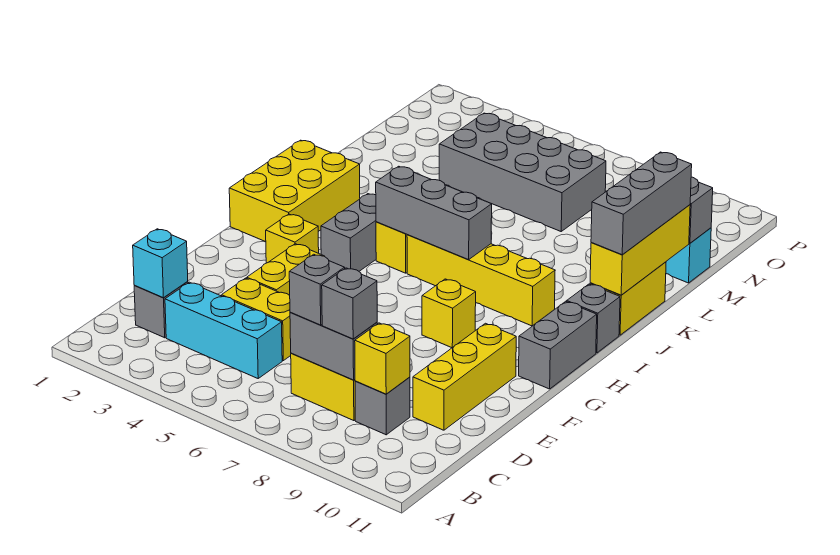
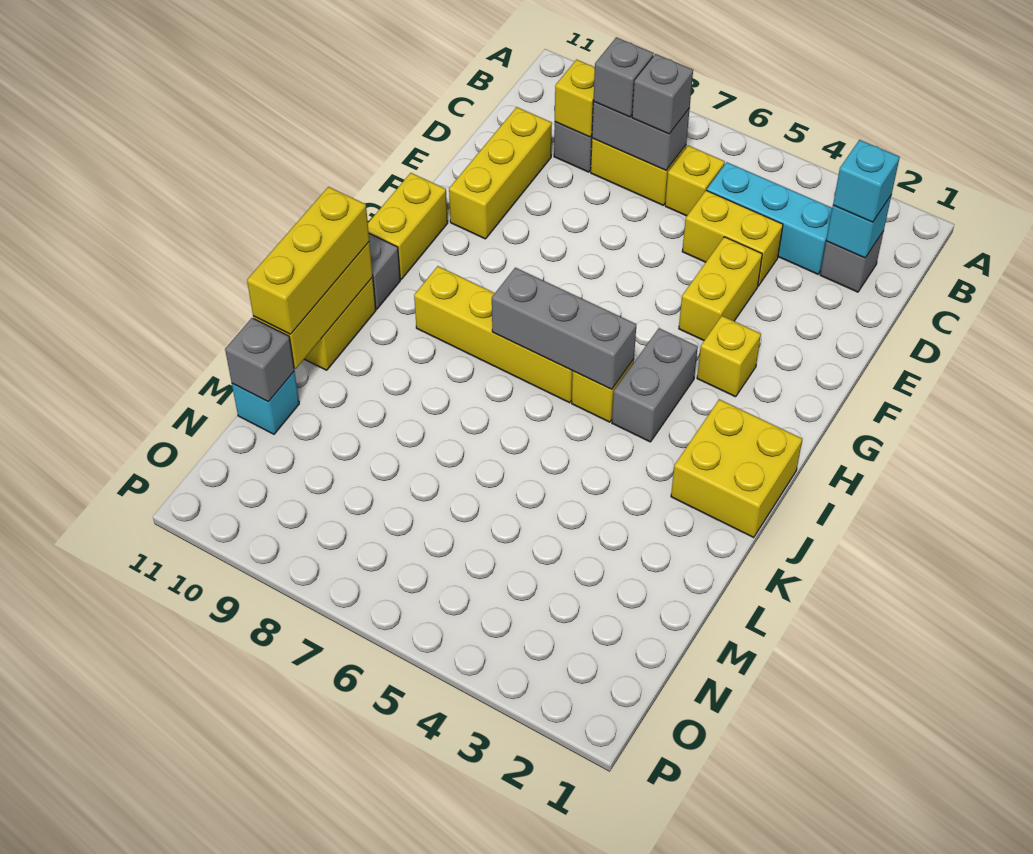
none -> cyan 1x1 brick [833,140,900,222]
yellow 1x1 brick [422,279,476,348] -> yellow 1x1 brick moved to [665,145,725,216]
grey 1x2 brick [519,301,597,389] -> yellow 1x2 brick [368,173,448,279]
yellow 2x3 brick [229,140,360,242] -> yellow 2x2 brick [671,399,802,537]
grey 1x3 brick [591,152,692,255] -> yellow 1x3 brick [247,187,369,334]
grey 2x4 brick [439,113,606,231] -> none

